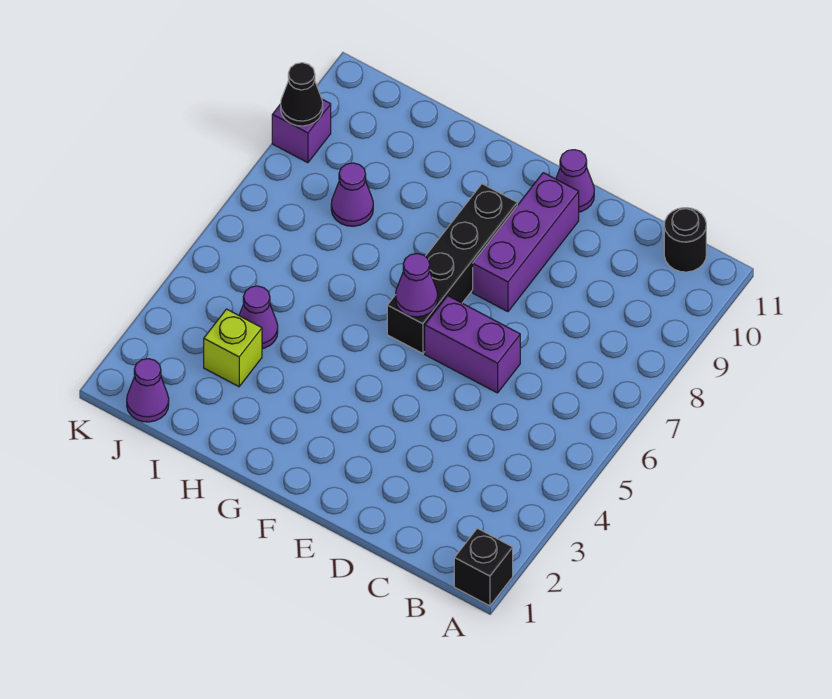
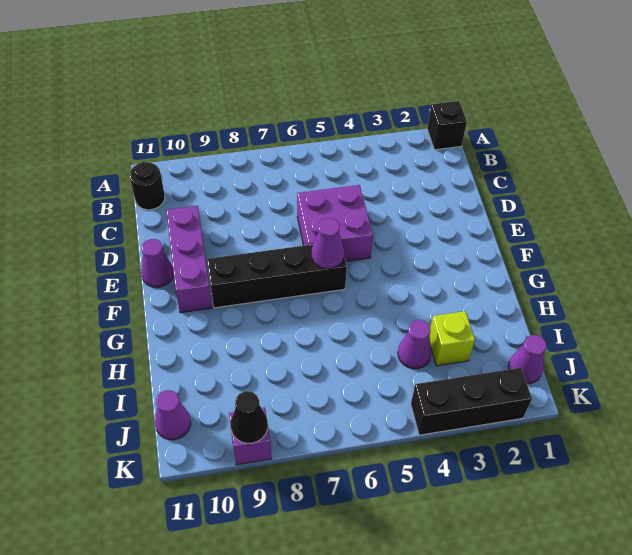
purple 1x2 brick [425,296,520,393] -> purple 2x2 brick [297,185,373,261]
purple 1x3 brick [473,173,579,312] -> purple 1x3 brick turned to [166,206,212,313]
purple 1x1 cone [331,163,373,226] -> purple 1x1 cone moved to [155,390,191,440]
none -> black 1x3 brick [411,368,532,435]

